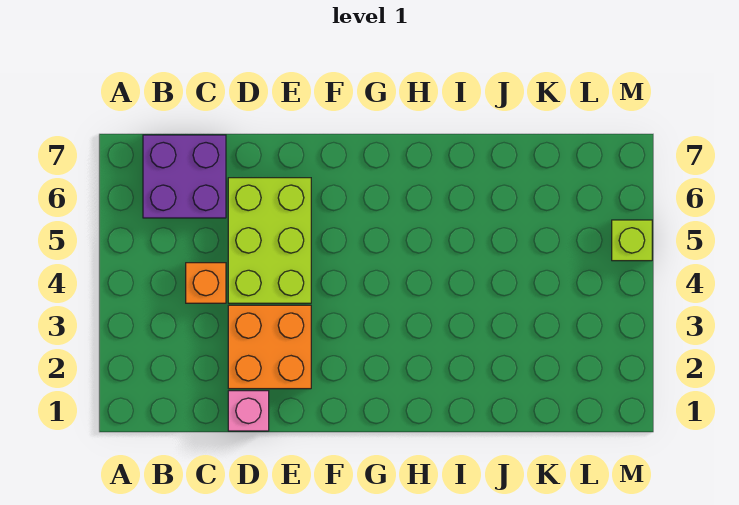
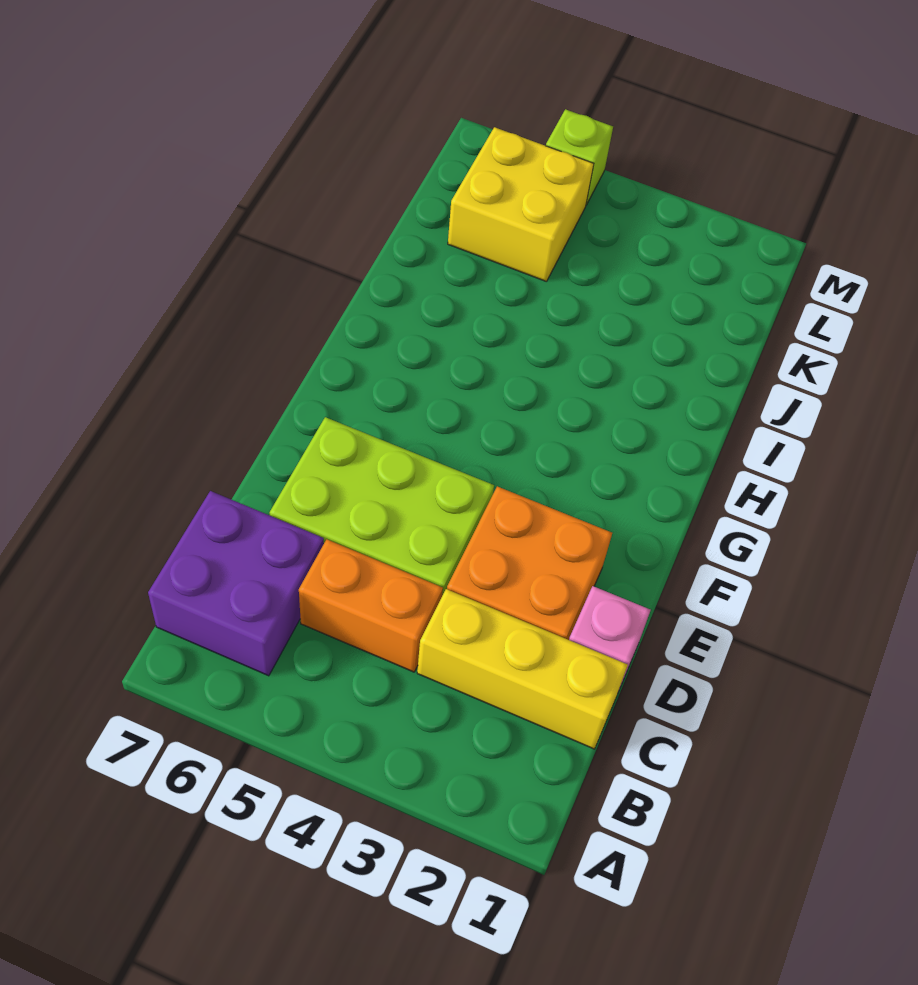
none -> yellow 1x3 brick [417,589,628,749]
orange 1x1 brick [186,263,226,303] -> orange 1x2 brick [299,539,443,672]
none -> yellow 2x2 brick [448,127,594,282]

